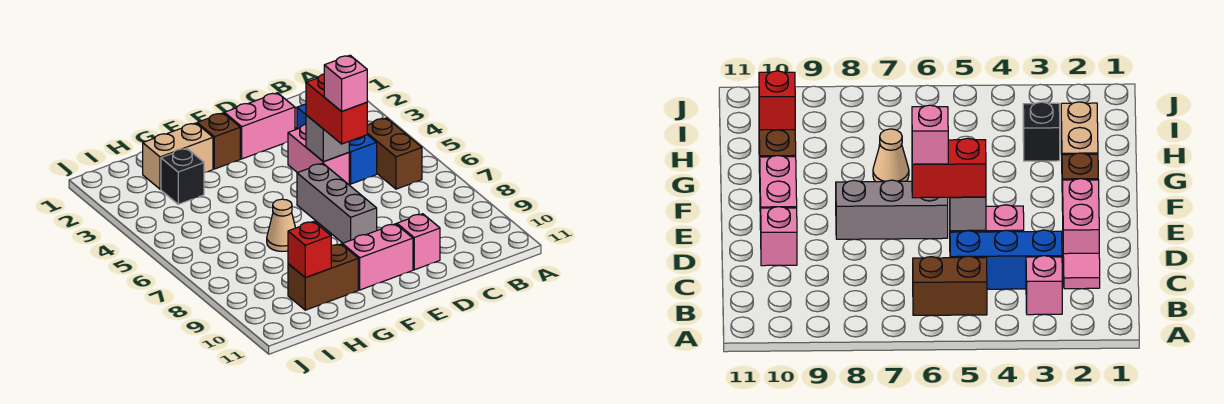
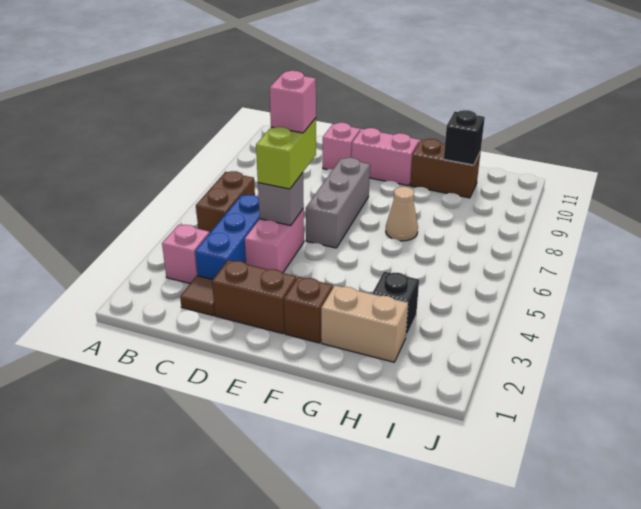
pink 1x1 tile [1063,253,1100,289] -> brown 1x1 tile [180,276,215,316]
pink 1x2 brick [224,93,295,159] -> brown 1x2 brick [212,260,296,334]
red 1x2 brick [306,74,367,144] -> lime 1x2 brick [256,118,316,189]
red 1x1 brick [288,222,331,278] -> black 1x1 brick [444,110,485,165]

